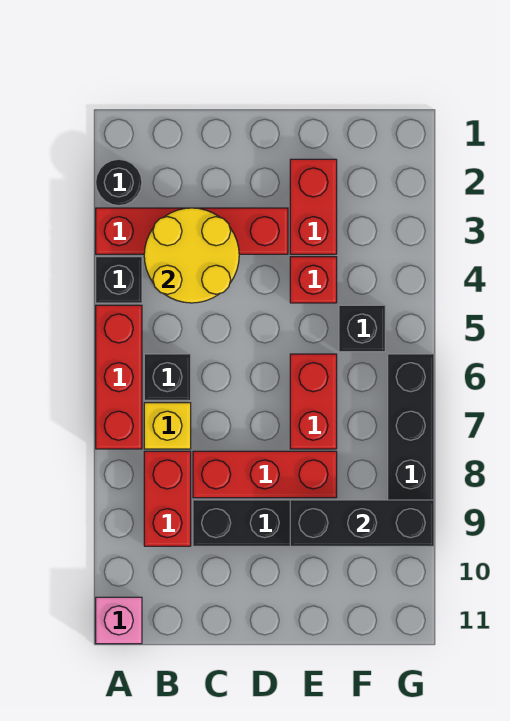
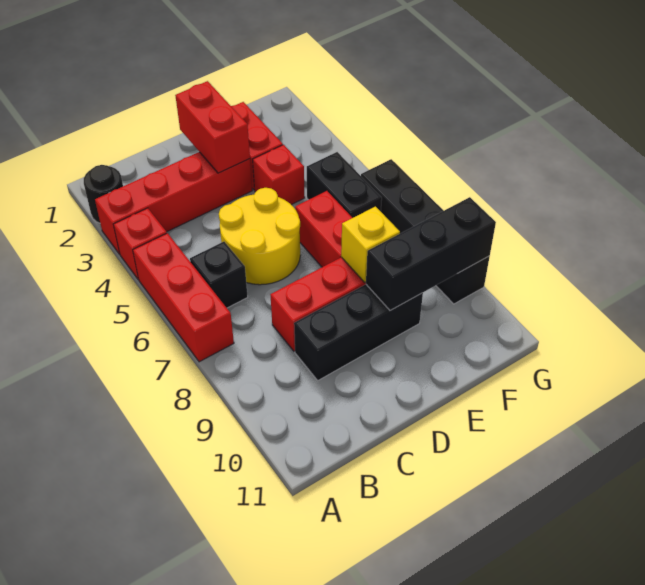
black 1x1 brick [96,257,142,303] -> red 1x1 brick [114,208,167,280]
pink 1x1 brick [96,597,142,644] -> none
yellow 2x2 round brick [144,208,239,303] -> yellow 2x2 round brick moved to [219,188,300,285]
yellow 1x1 brick [144,403,191,449] -> yellow 1x1 brick moved to [341,207,400,283]
red 1x2 brick [144,451,191,546] -> red 1x2 brick moved to [175,81,250,173]
black 1x1 brick [339,305,385,352] -> black 1x2 brick [307,152,382,218]

